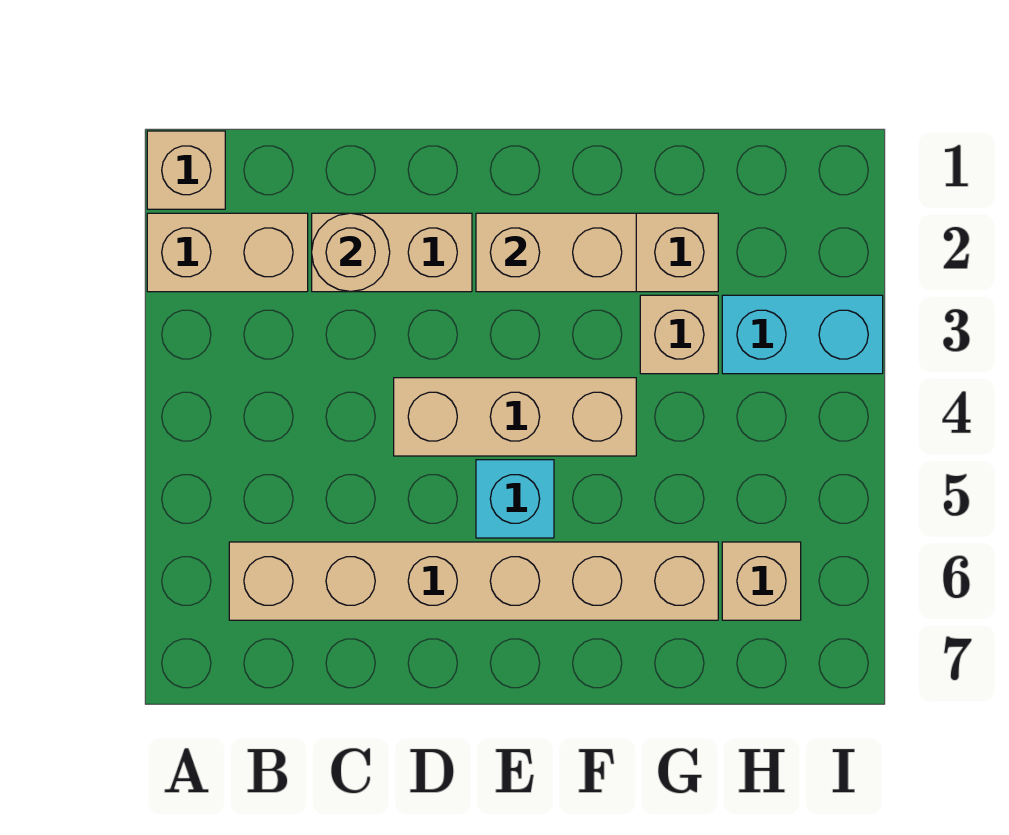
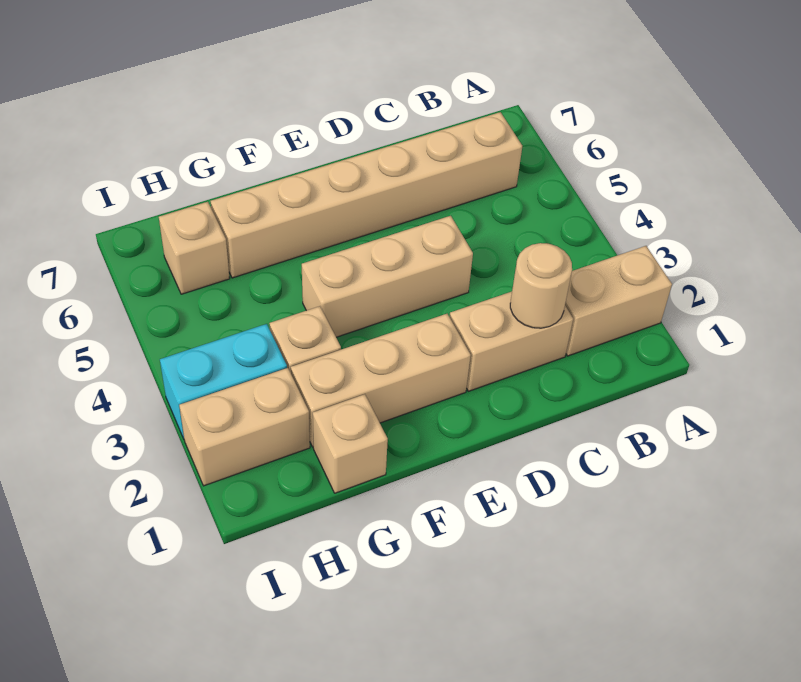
tan 1x1 brick [147,131,225,209] -> tan 1x1 brick moved to [313,394,388,493]
tan 1x2 brick [476,213,636,292] -> tan 1x2 brick moved to [179,368,310,486]
cyan 1x1 brick [476,460,554,538] -> none

